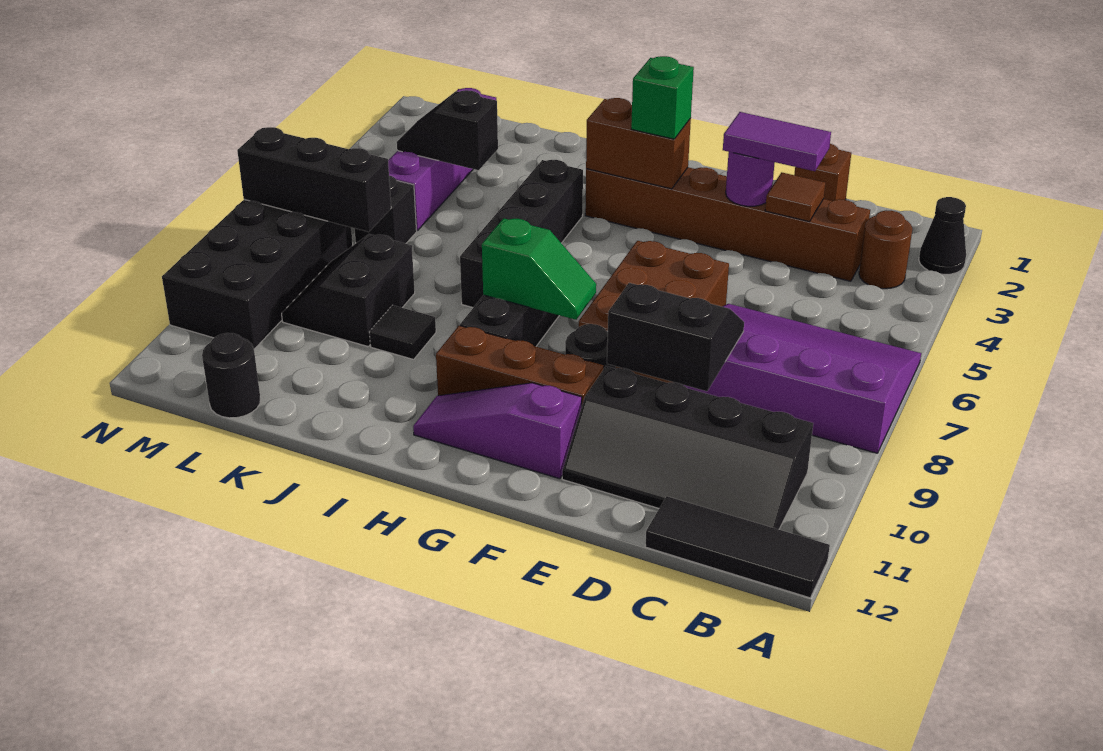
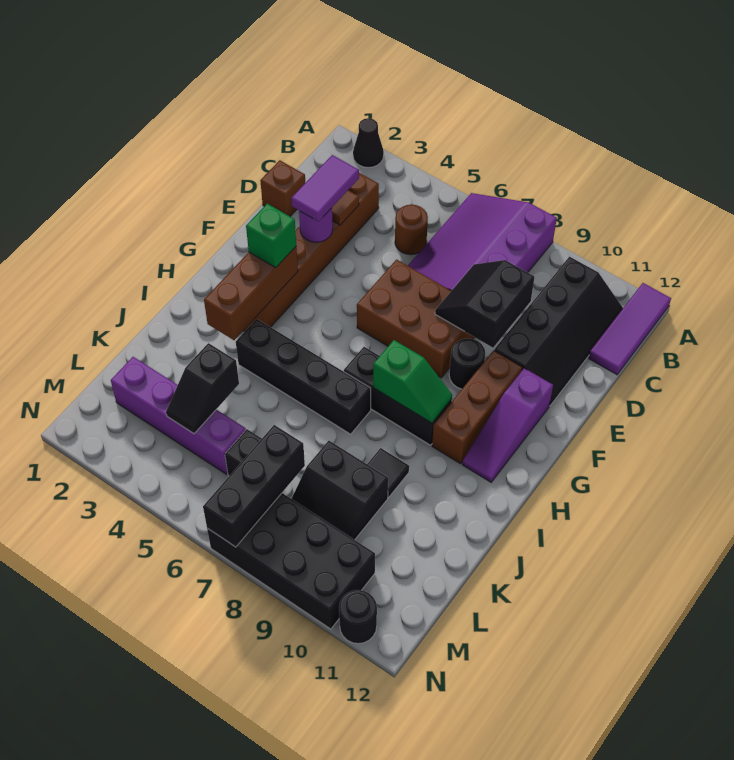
black 1x3 tile [645,496,830,598] -> purple 1x3 tile [589,283,671,375]
brown 1x1 round brick [859,210,912,289] -> brown 1x1 round brick moved to [395,205,428,255]
brown 1x2 brick [586,98,691,189] -> brown 1x3 brick [204,247,298,340]
green 1x2 slope [482,218,596,320] -> green 1x2 slope turned to [373,340,452,423]
black 1x1 round brick [202,333,260,418] -> black 1x1 round brick moved to [339,590,377,644]

